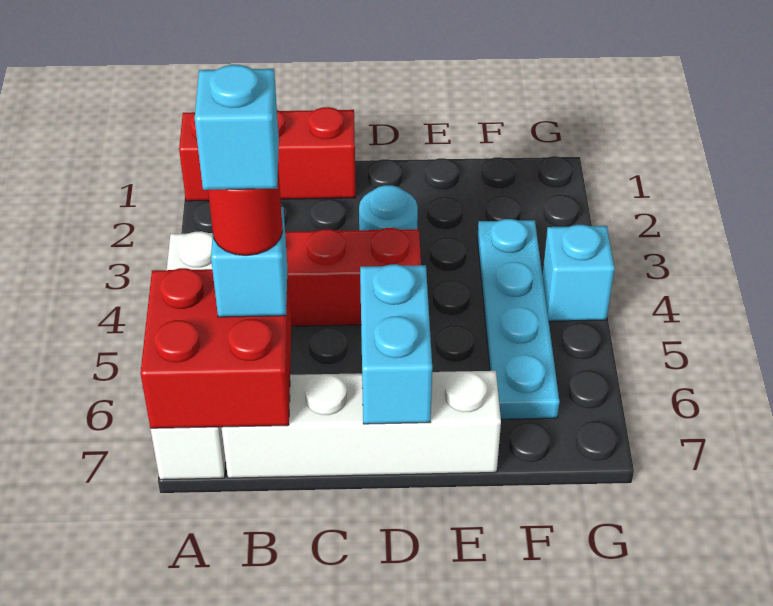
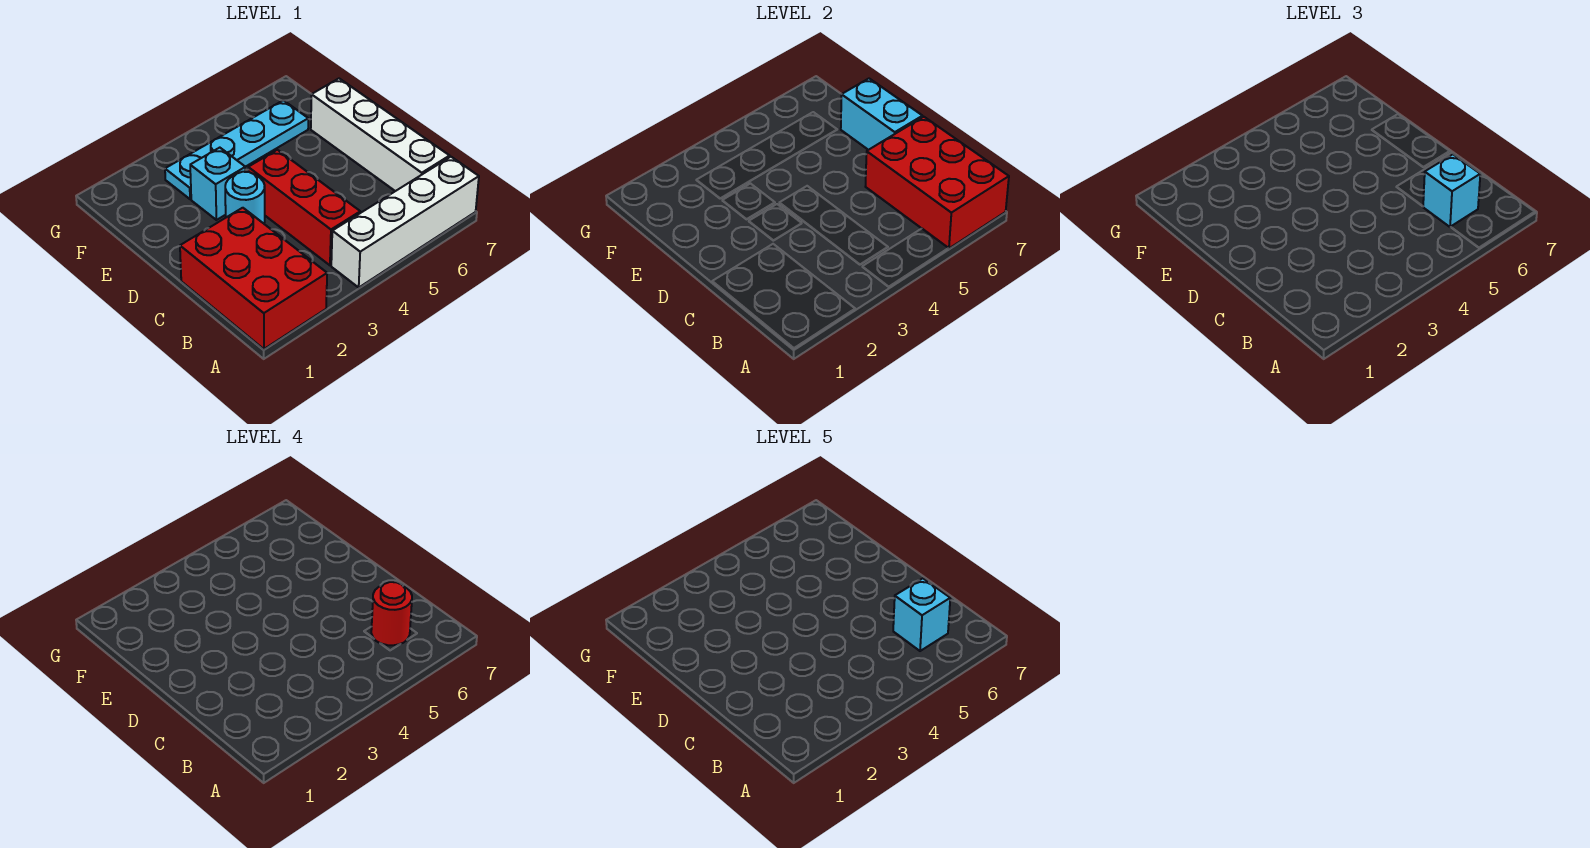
red 1x3 brick [179,107,356,201] -> red 2x3 brick [180,208,327,349]
red 2x2 brick [140,268,291,428] -> red 2x3 brick [865,117,1009,248]
cyan 1x2 brick [360,264,432,424] -> cyan 1x2 brick turned to [841,79,923,150]
cyan 1x1 brick [542,225,615,321] -> cyan 1x1 brick moved to [190,148,245,220]

